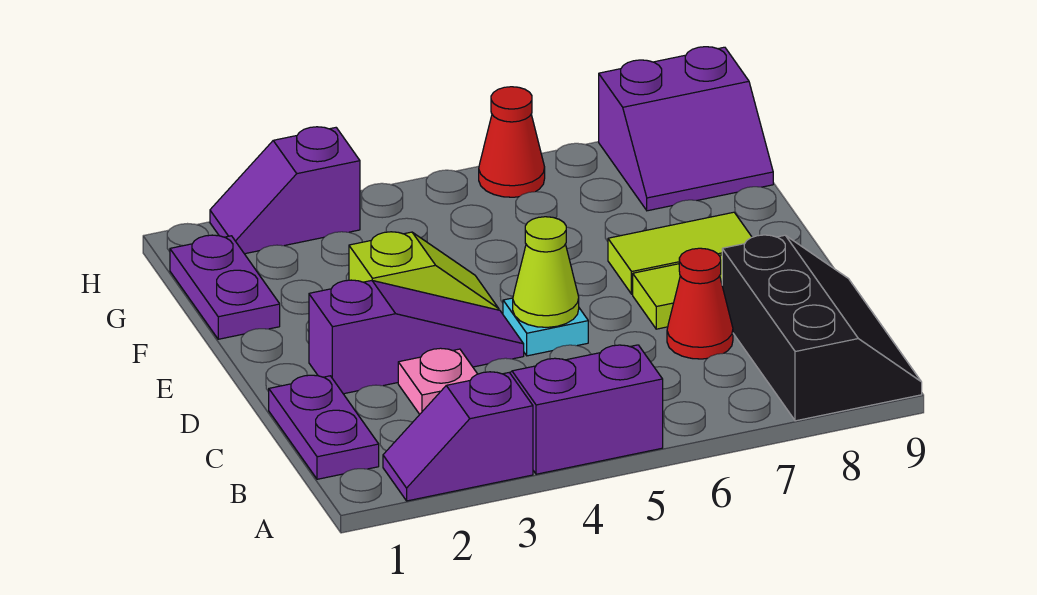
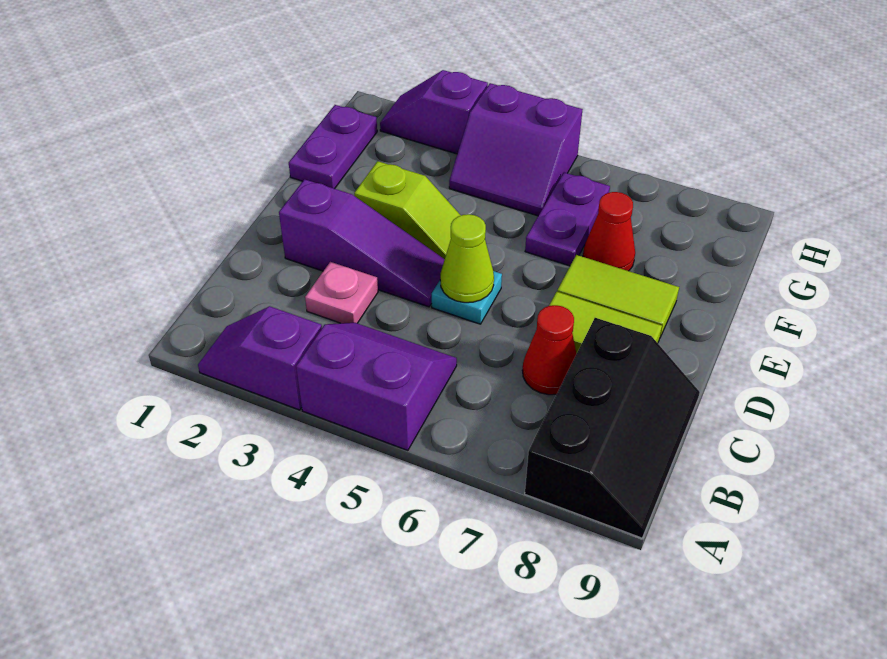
purple 1x2 plate [269,375,379,479] -> purple 1x2 plate moved to [525,173,610,266]
purple 2x2 slope [599,47,773,211] -> purple 2x2 slope moved to [449,83,583,216]
red 1x1 cone [479,87,545,197] -> red 1x1 cone moved to [583,192,635,271]

